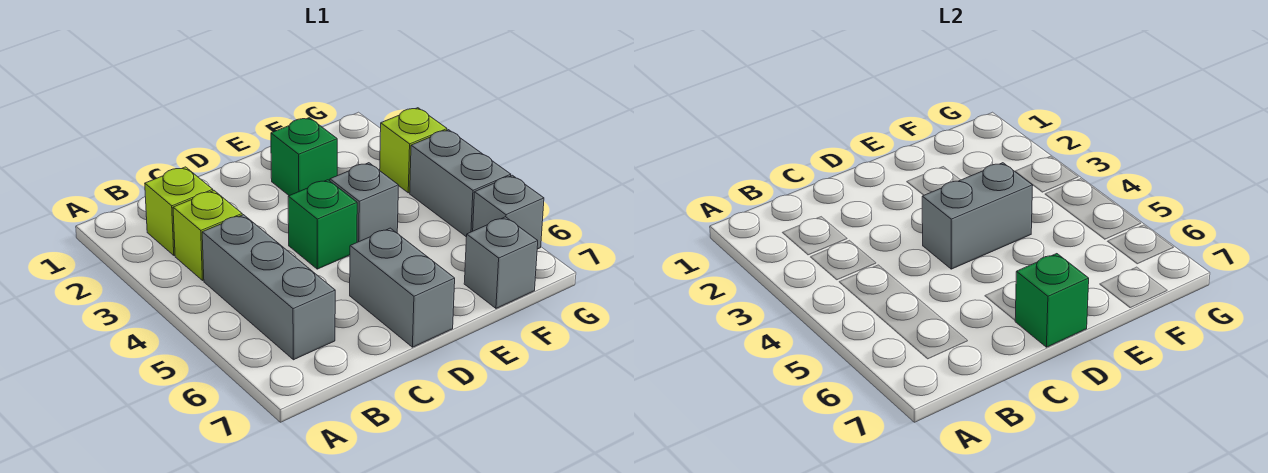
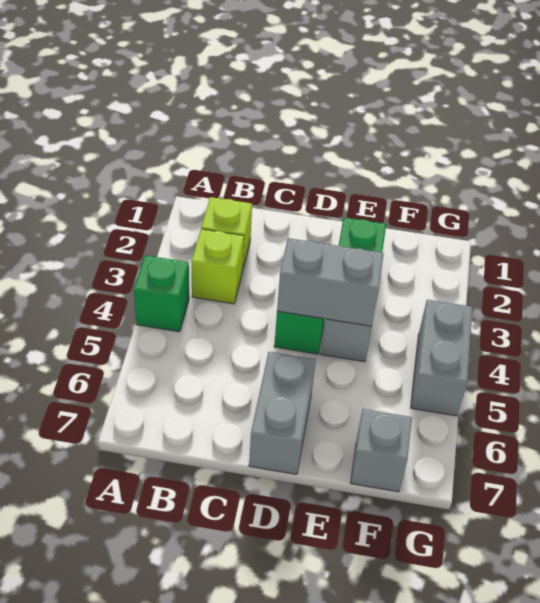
grey 1x3 brick [202,215,335,360] -> none
green 1x1 brick [1015,254,1089,347] -> green 1x1 brick moved to [134,255,189,332]
lime 1x1 brick [380,108,447,193] -> none
grey 1x1 brick [473,175,544,249] -> none

